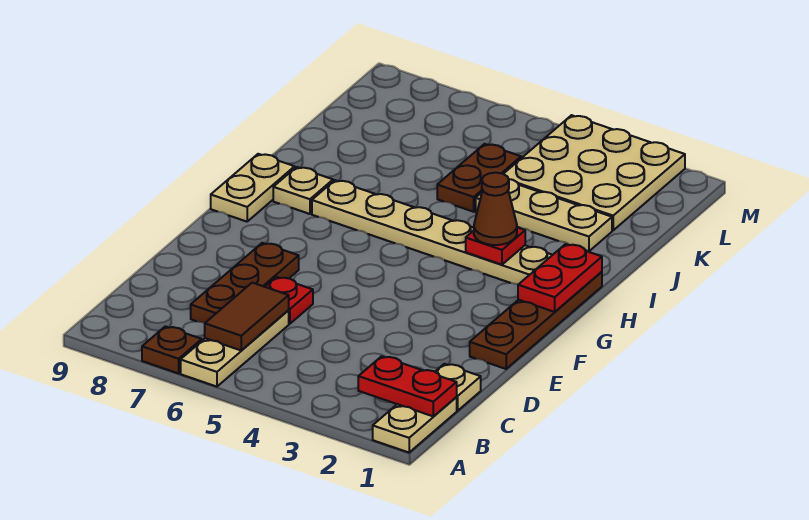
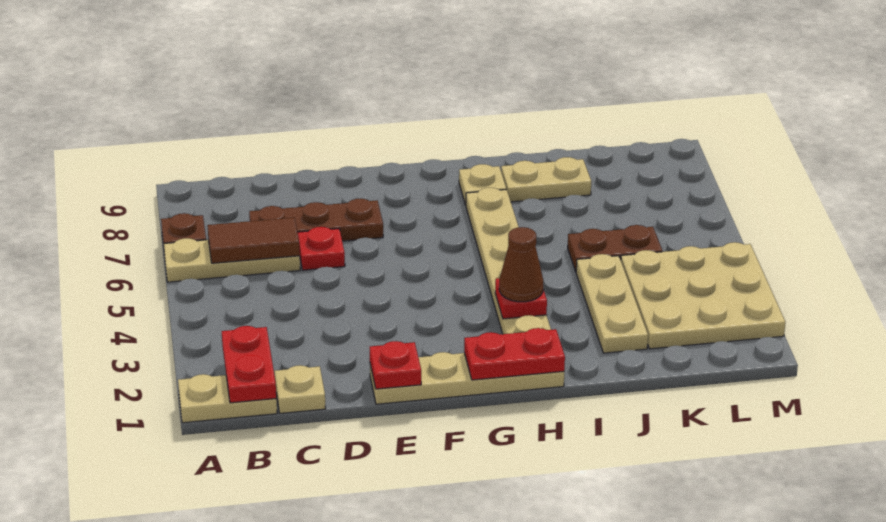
brown 1x4 plate [470,272,602,369] -> tan 1x4 plate [370,352,564,404]
none -> red 1x1 plate [370,341,421,389]
tan 1x2 plate [211,154,295,222] -> tan 1x2 plate moved to [501,157,591,202]

